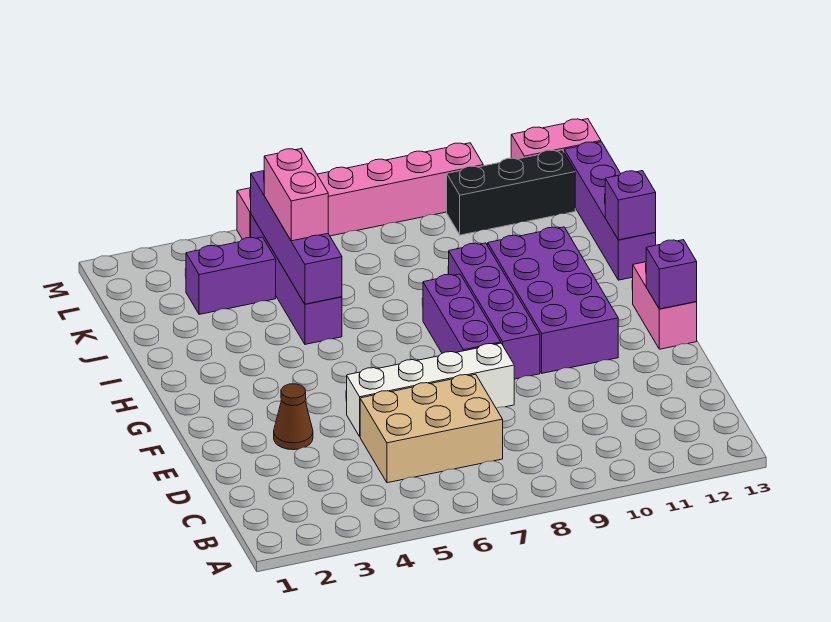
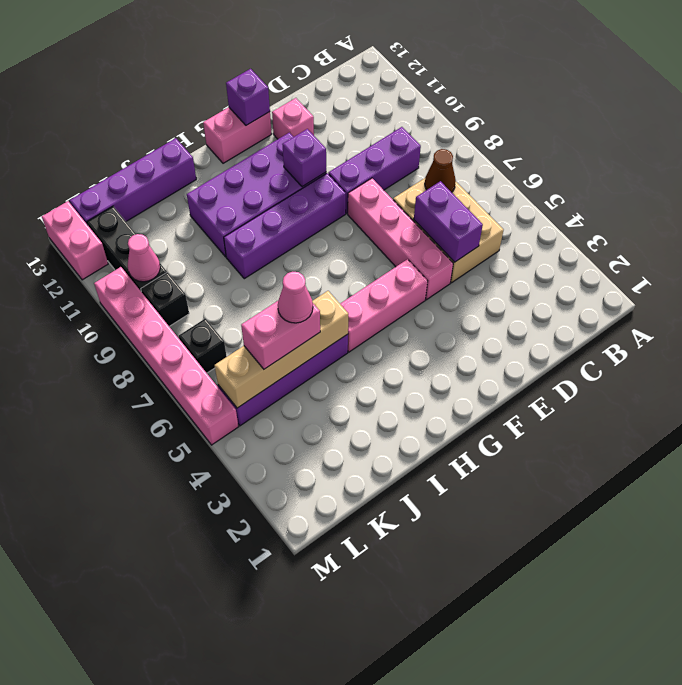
brown 1x1 cone [274,384,313,450] -> brown 1x1 cone moved to [425,149,456,192]
white 1x4 brick [347,343,514,436] -> pink 1x4 brick [348,178,453,300]
none -> pink 1x1 brick [272,98,314,139]
none -> pink 1x3 brick [340,259,428,352]
purple 1x3 brick [423,274,501,353] -> purple 1x3 brick moved to [328,127,421,213]
purple 1x4 brick [251,171,342,304] -> tan 1x4 brick [215,291,348,408]
purple 1x1 brick [605,171,656,240] -> purple 1x1 brick moved to [282,129,326,187]
none -> pink 1x1 cone [278,272,313,323]
purple 1x2 brick [186,237,276,314] -> purple 1x2 brick moved to [414,181,483,262]
none -> black 1x1 brick [179,318,227,373]
none -> black 1x1 brick [141,272,189,326]
none -> pink 1x1 cone [128,234,160,282]

